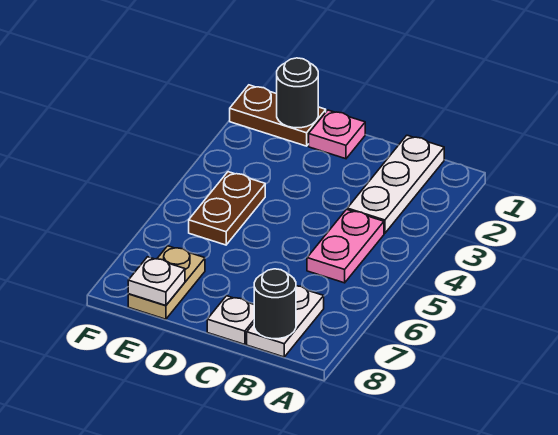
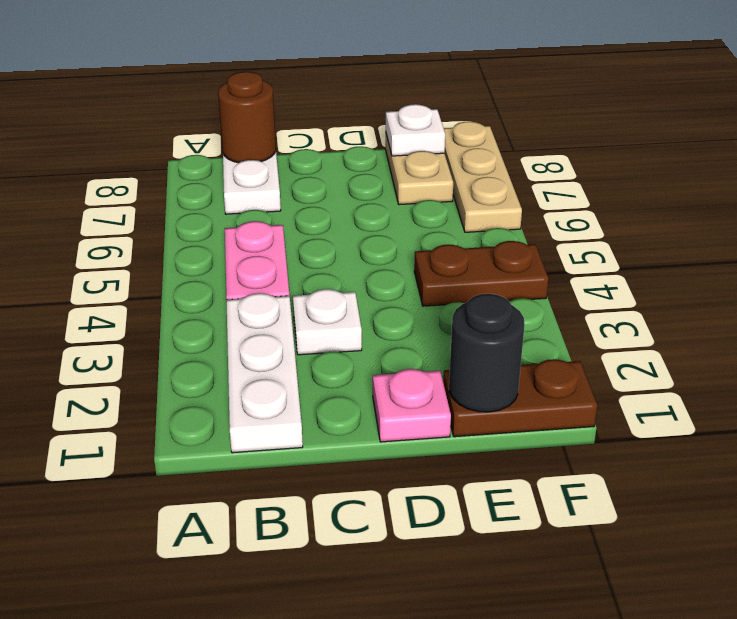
black 1x1 round brick [254,269,296,339] -> brown 1x1 round brick [218,72,276,163]
white 1x1 plate [207,296,254,344] -> white 1x1 plate moved to [293,289,362,355]
brown 1x2 plate [189,172,265,245] -> brown 1x2 plate turned to [414,241,548,306]
none -> tan 1x3 plate [444,121,522,232]

